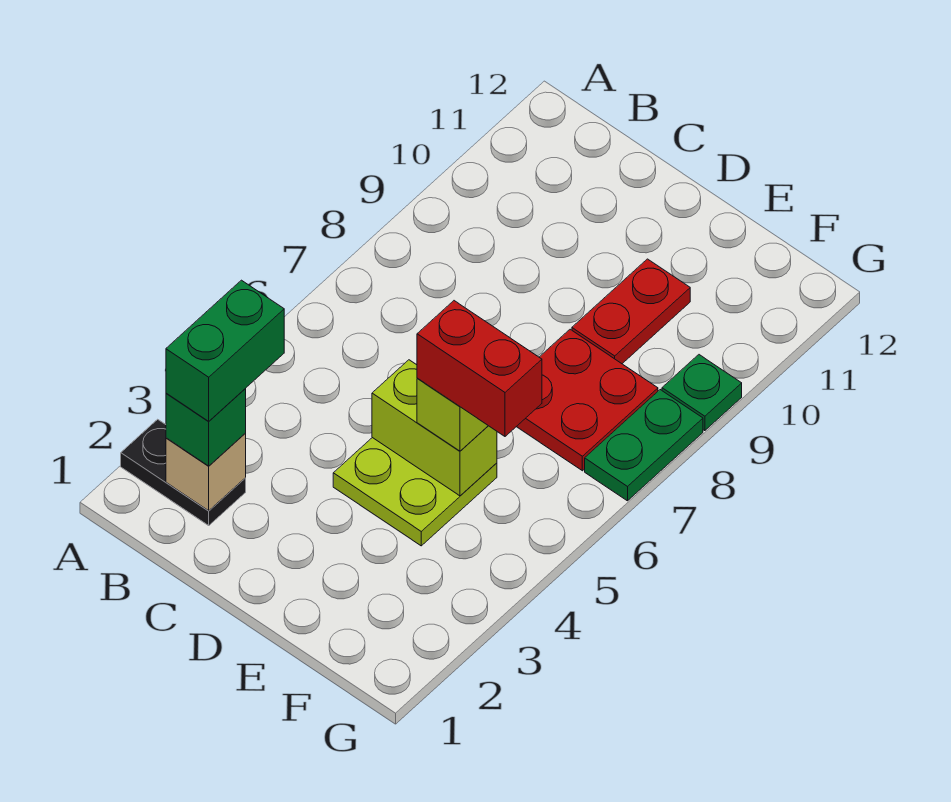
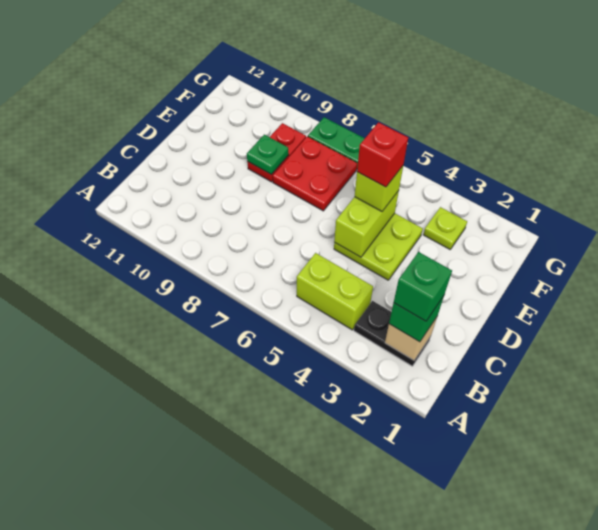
black 1x2 plate [121,419,246,525] -> black 1x2 plate turned to [354,301,431,366]
green 1x2 brick [166,280,284,421] -> green 1x1 brick [394,252,452,321]
none -> lime 1x2 brick [297,253,373,330]
red 1x2 brick [417,301,542,436] -> red 1x1 brick [357,122,408,187]
red 1x2 plate [572,259,690,364] -> red 1x2 plate turned to [247,123,306,182]
none -> lime 1x1 plate [423,207,467,249]
green 1x1 plate [662,355,742,431] -> green 1x1 plate moved to [247,135,289,174]

